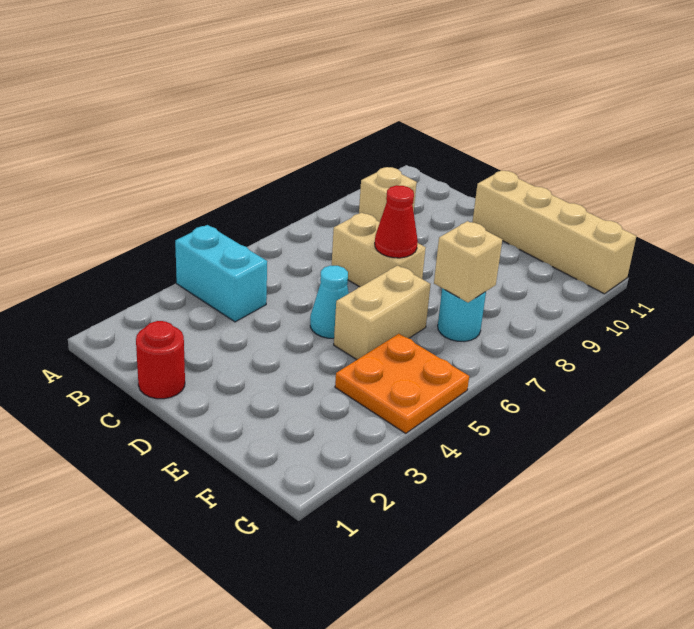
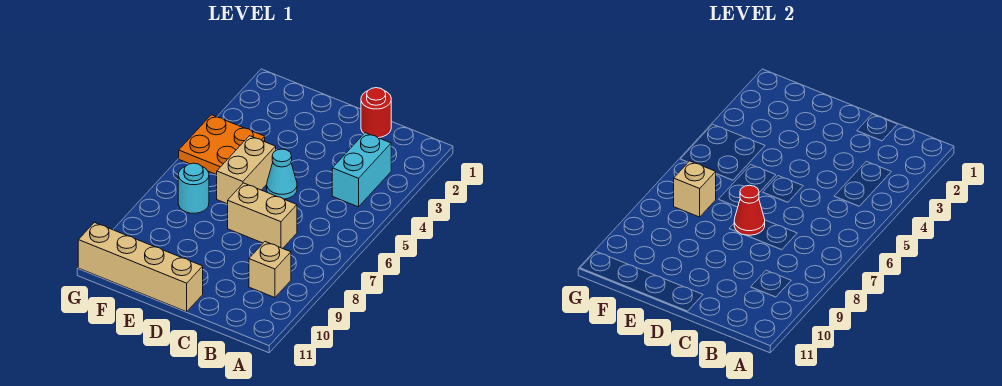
cyan 1x2 brick [175,225,267,322] -> cyan 1x2 brick turned to [332,133,391,207]

